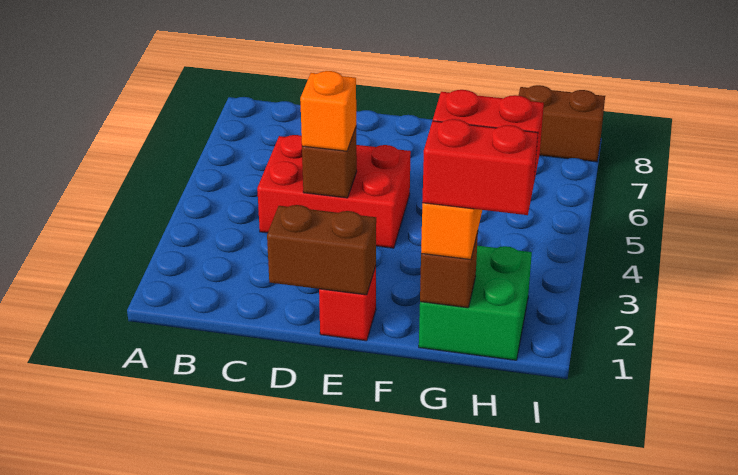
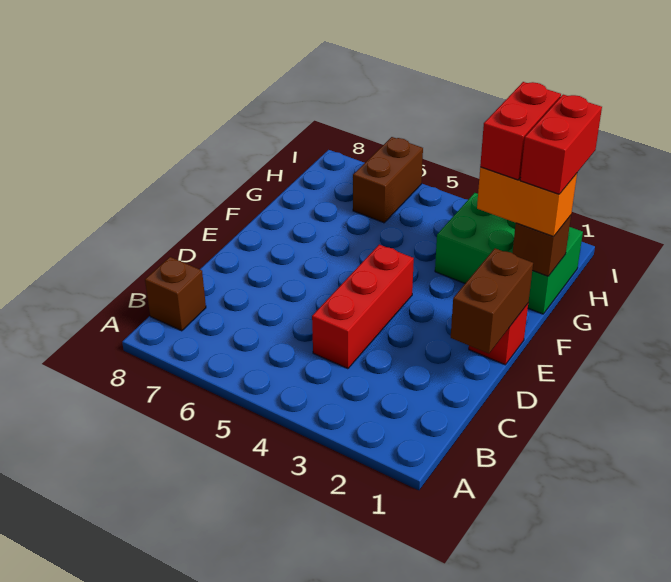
red 2x3 brick [257,135,411,248] -> red 1x3 brick [312,245,414,369]
brown 1x1 brick [302,128,357,198] -> brown 1x1 brick moved to [145,257,206,331]
orange 1x1 brick [300,71,356,151] -> none
green 2x2 brick [419,246,532,360] -> green 2x3 brick [435,193,583,314]
brown 1x2 brick [518,85,605,162] -> brown 1x2 brick moved to [353,137,423,223]

